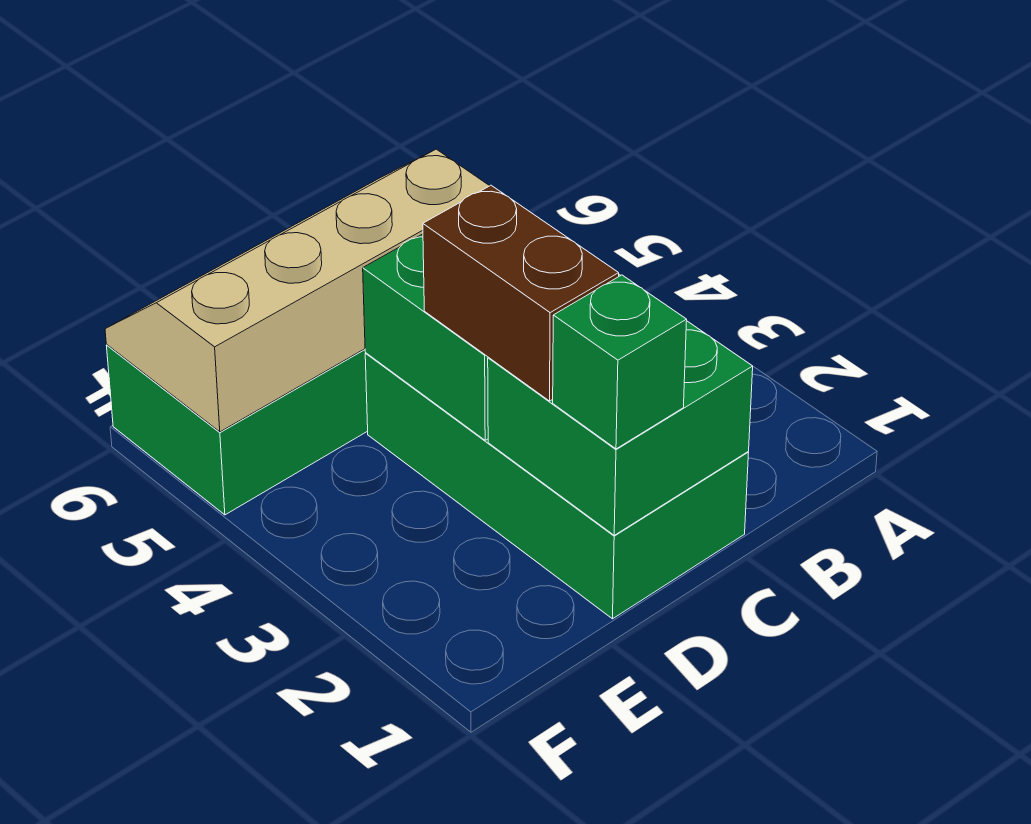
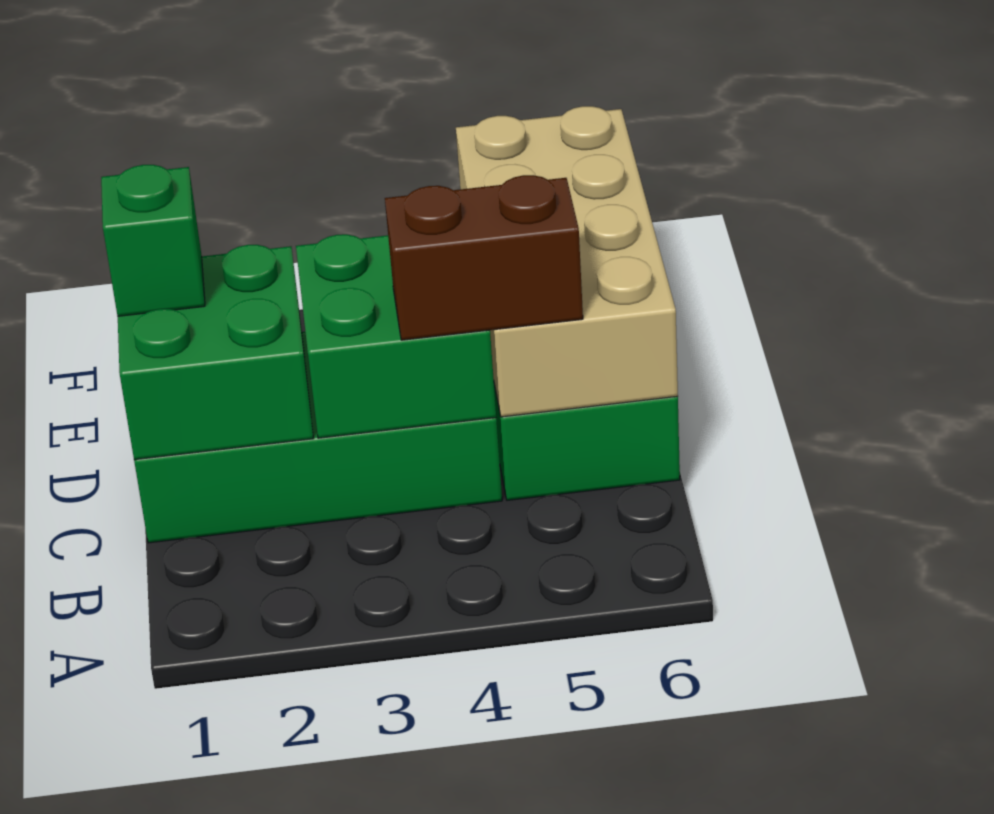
tan 2x4 slope [105,149,489,432] -> tan 2x4 brick [456,106,678,417]
brown 1x2 brick [423,185,619,401] -> brown 1x2 brick moved to [385,175,583,340]

